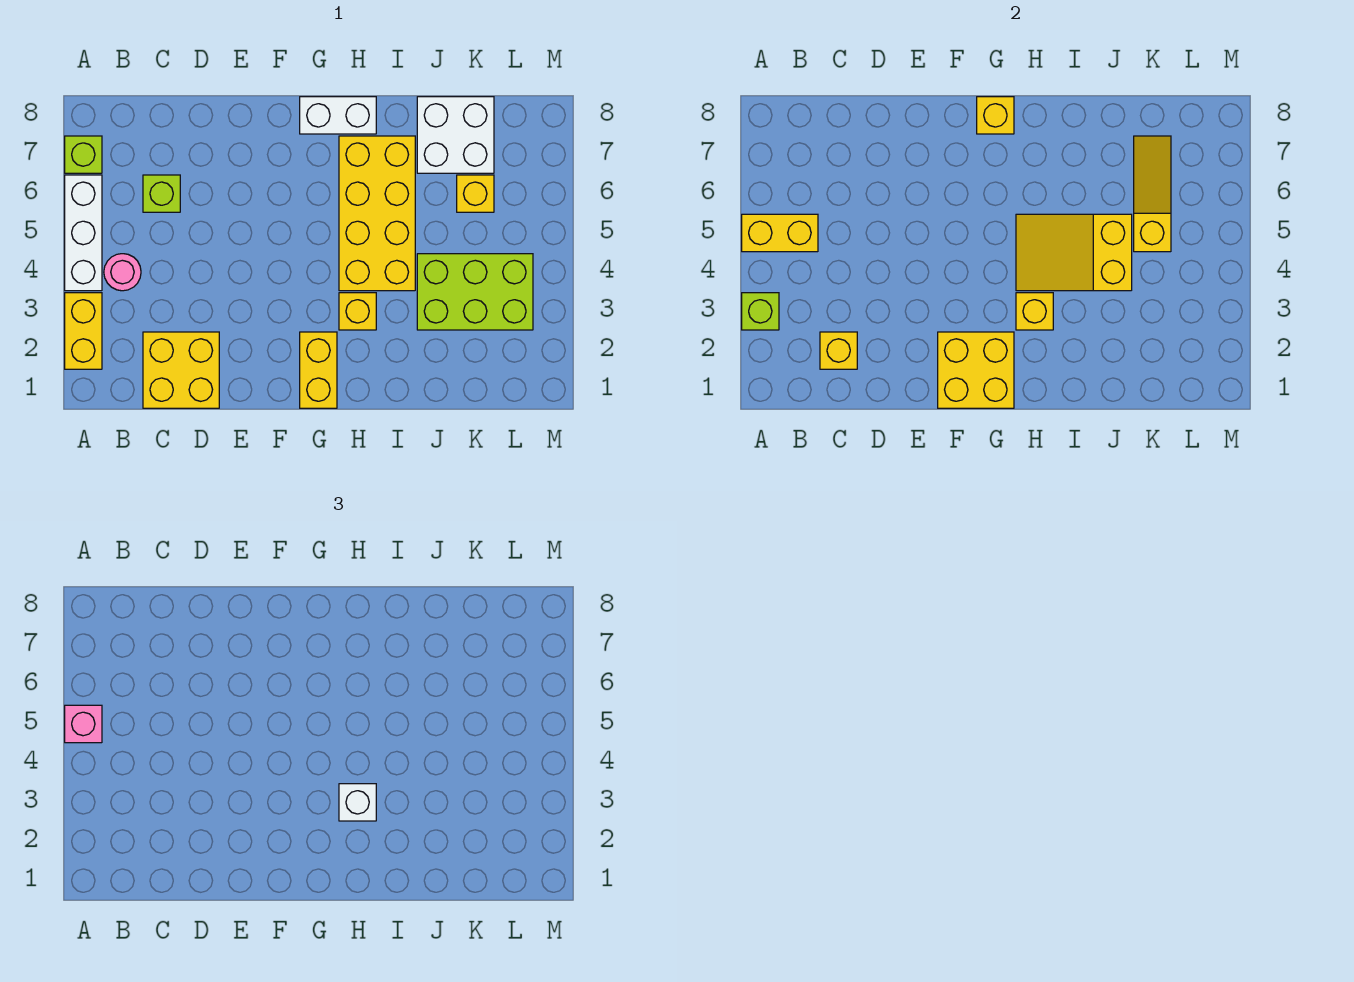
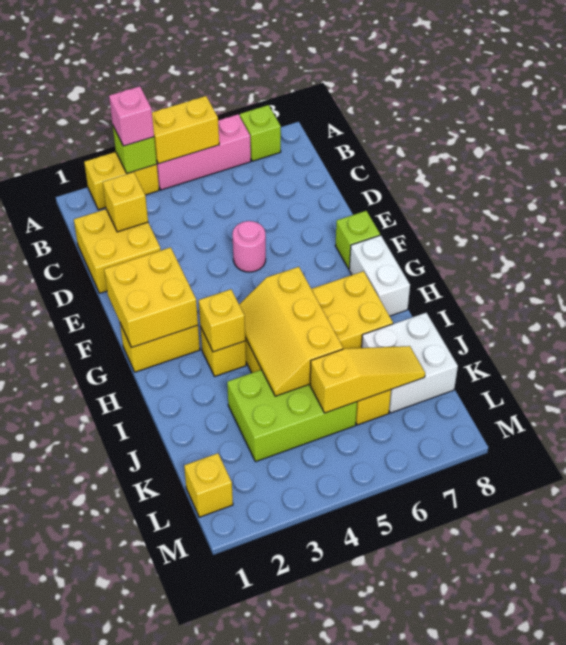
white 1x3 brick [65,175,102,291] -> pink 1x3 brick [156,114,251,190]
yellow 1x2 brick [742,214,818,252] -> yellow 1x2 brick turned to [152,96,219,164]
pink 1x1 brick [65,705,102,743] -> pink 1x1 brick moved to [109,86,154,146]
pink 1x1 round brick [104,254,141,291] -> pink 1x1 round brick moved to [233,221,266,272]
lime 1x1 brick [143,175,180,212] -> lime 1x1 brick moved to [335,211,380,269]
yellow 1x1 brick [977,97,1014,134] -> yellow 1x1 brick moved to [184,453,233,517]
white 1x1 brick [339,784,376,821] -> none
yellow 2x3 slope [1016,214,1132,291] -> yellow 2x3 slope turned to [239,267,343,396]
lime 2x3 brick [417,254,533,330] -> lime 2x3 brick turned to [227,370,357,462]

